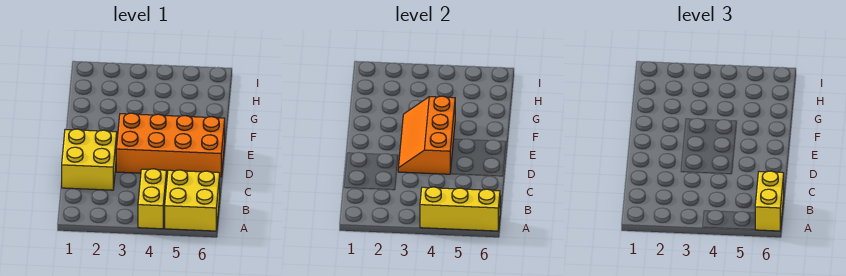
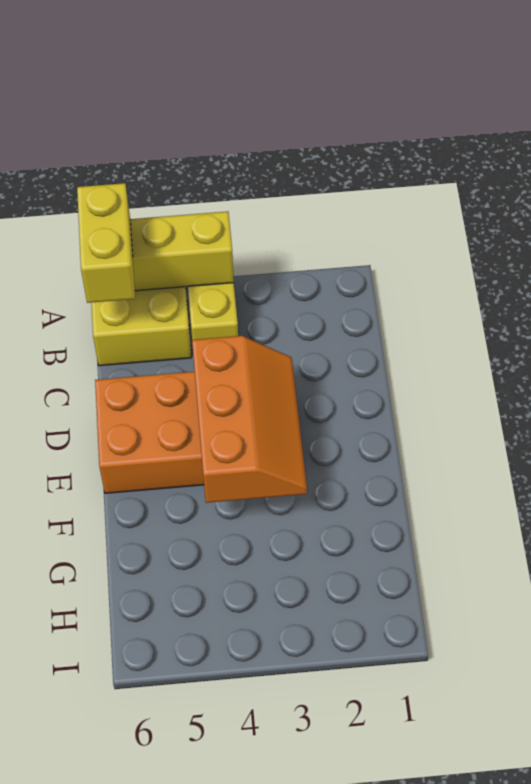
yellow 2x2 brick [62,129,117,190] -> none

